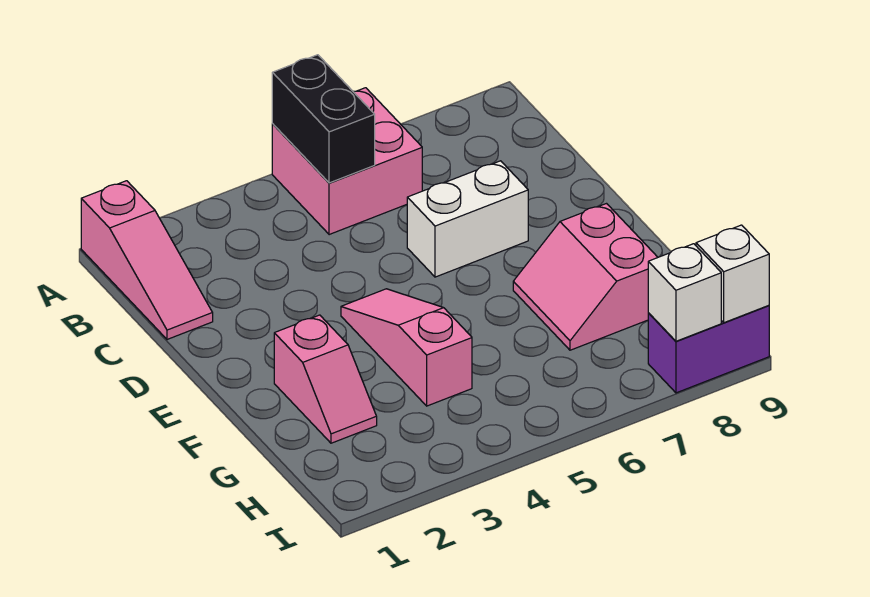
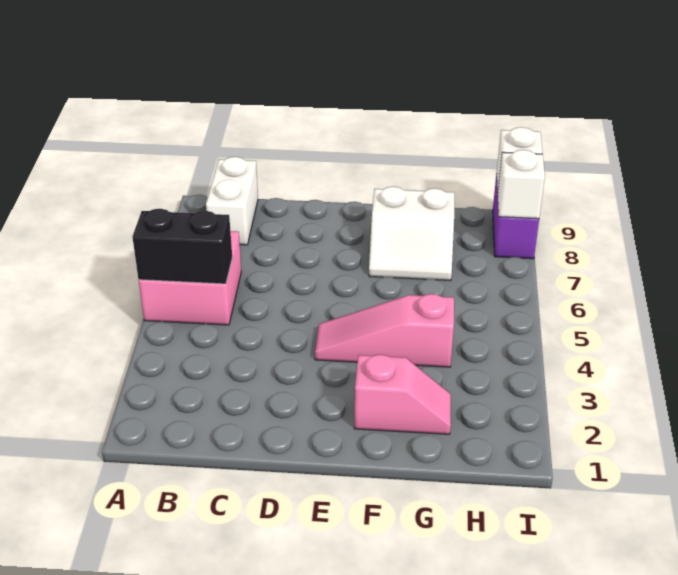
pink 1x3 slope [81,181,213,339] -> none
white 1x2 brick [407,161,528,277] -> white 1x2 brick moved to [206,157,258,245]
pink 2x2 slope [513,204,658,350] -> white 2x2 slope [369,186,454,281]

